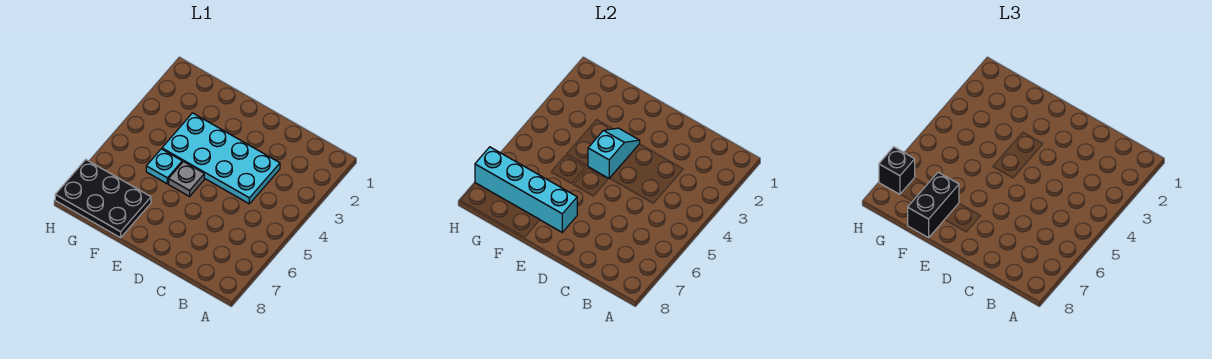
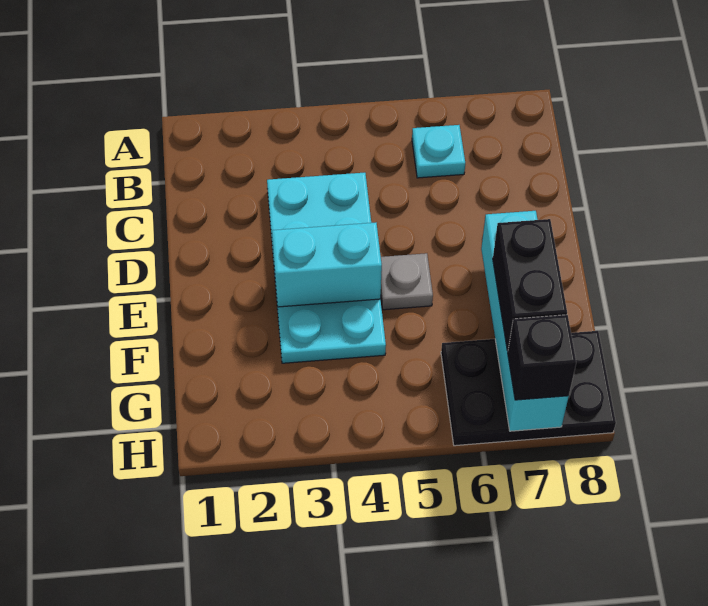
cyan 1x2 slope [588,128,640,178] -> cyan 1x2 brick [272,223,382,307]
cyan 1x1 plate [146,149,182,184] -> cyan 1x1 plate moved to [412,125,465,178]
black 2x3 plate [55,160,151,238] -> black 2x3 plate turned to [441,331,616,446]
black 1x2 brick [908,172,959,238] -> black 1x2 brick turned to [493,219,567,351]

